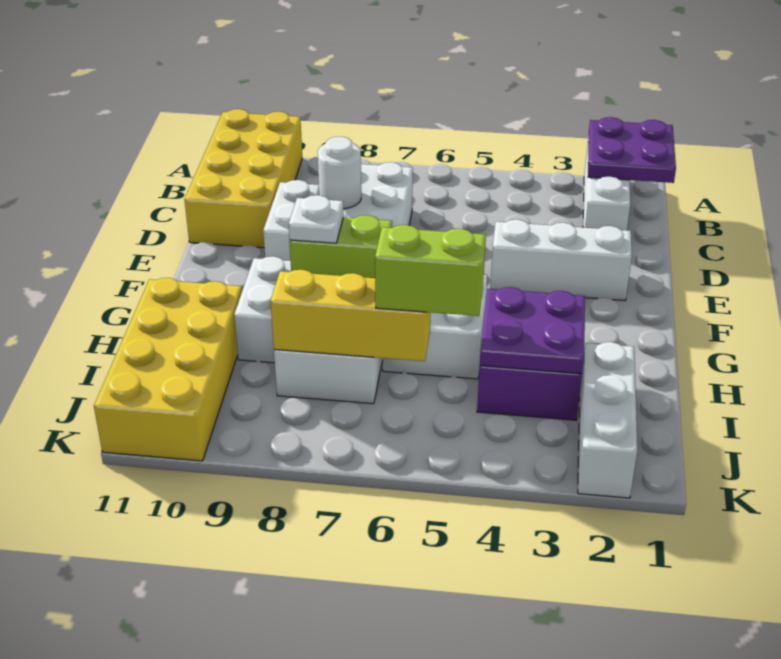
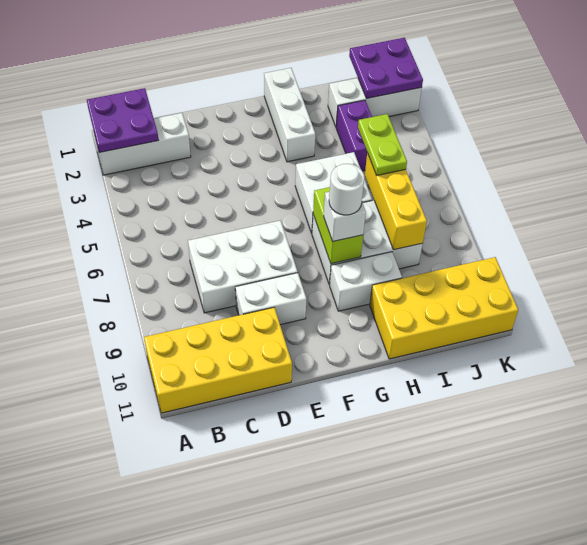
white 1x1 round brick [318,137,361,209] -> white 1x1 round brick moved to [329,164,364,215]
white 1x3 brick [490,220,632,301] -> white 1x3 brick moved to [264,68,315,162]
white 1x1 plate [289,195,344,243] -> white 1x1 brick [324,192,366,241]
purple 2x2 plate [480,287,585,374] -> purple 2x2 plate moved to [349,38,423,99]
lime 1x2 brick [375,225,486,316] -> lime 1x2 plate [358,114,407,175]

